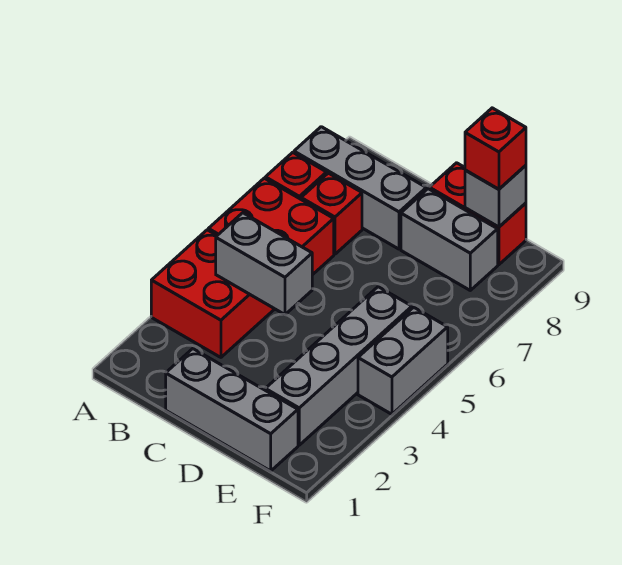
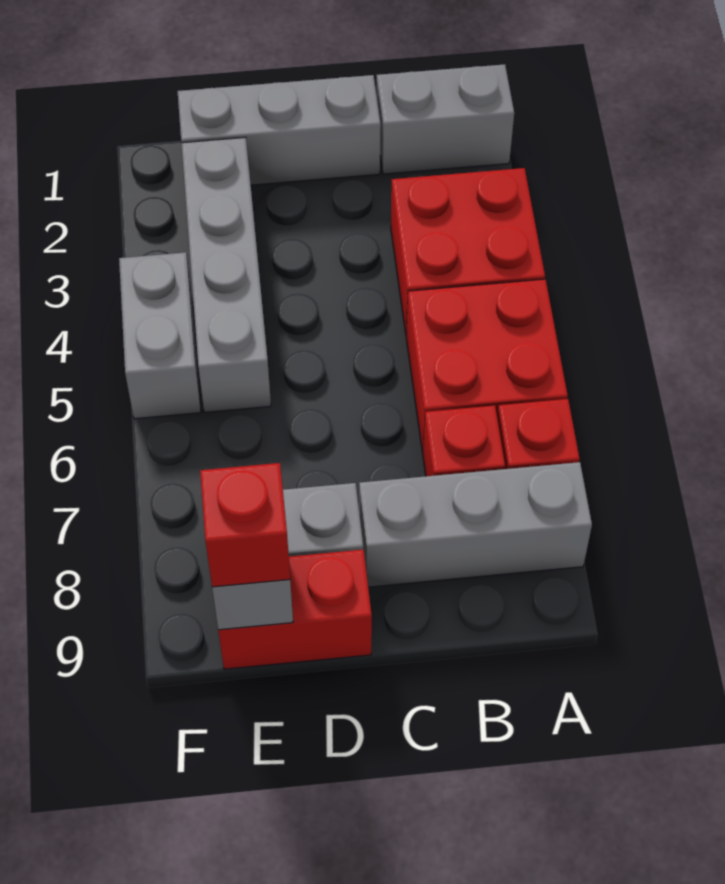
grey 1x2 brick [216,213,312,315] -> grey 1x2 brick moved to [377,64,514,174]

